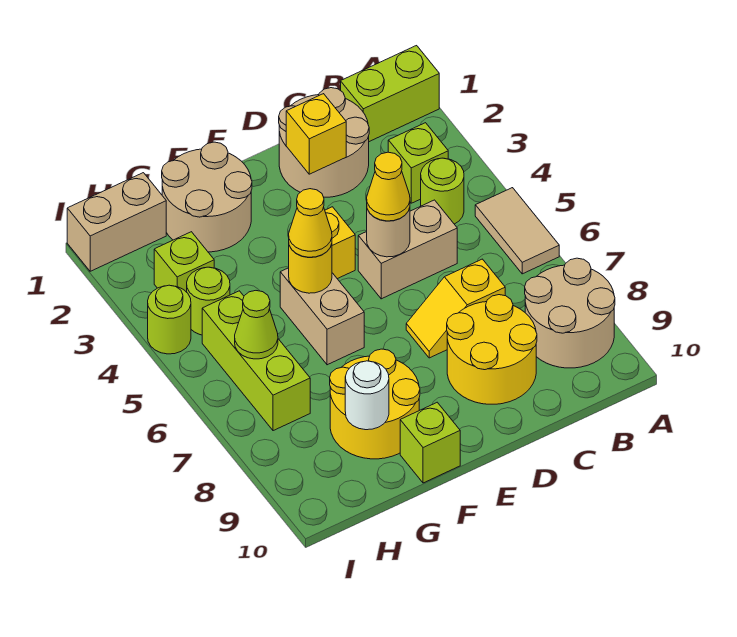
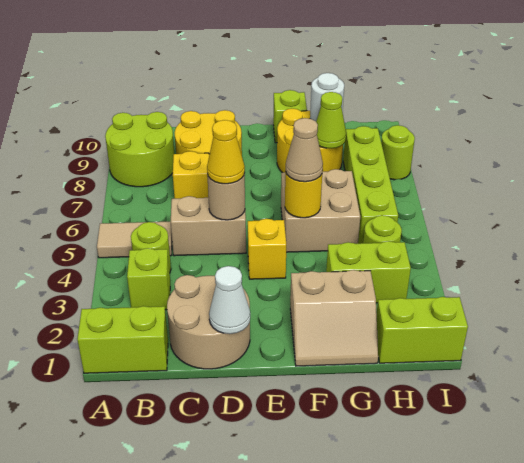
tan 1x2 tile [475,188,559,274] -> tan 1x2 tile turned to [97,222,172,258]
tan 2x2 round brick [525,258,615,368] -> lime 2x2 round brick [105,112,174,187]
none -> white 1x1 cone [209,266,250,334]
yellow 1x1 brick [286,94,346,174] -> none
tan 2x2 round brick [162,142,252,252] -> tan 2x2 slope [290,270,378,366]
tan 1x2 brick [280,268,364,365] -> tan 2x2 brick [281,169,360,252]
yellow 1x1 cone [289,189,332,257] -> tan 1x1 cone [286,118,323,182]
tan 1x2 brick [67,173,166,271] -> lime 1x2 brick [377,297,468,363]
lime 1x1 brick [154,232,214,292] -> lime 1x2 brick [326,241,411,303]
lime 1x3 brick [202,291,310,431] -> lime 1x4 brick [343,126,398,244]
lime 1x1 cone [235,291,278,359] -> lime 1x1 cone moved to [316,92,346,148]
lime 1x1 round brick [148,285,191,354] -> lime 1x1 round brick moved to [381,125,415,180]

